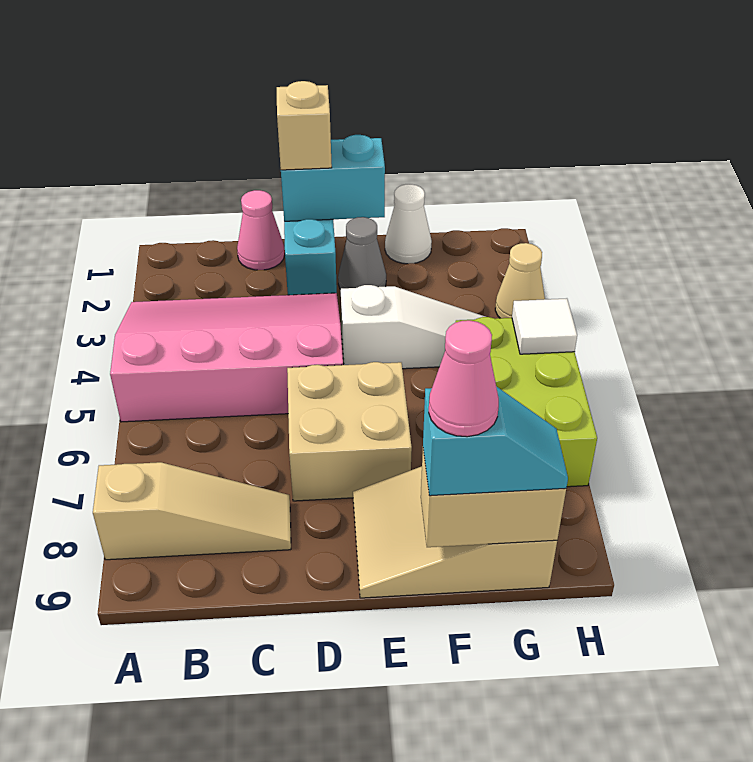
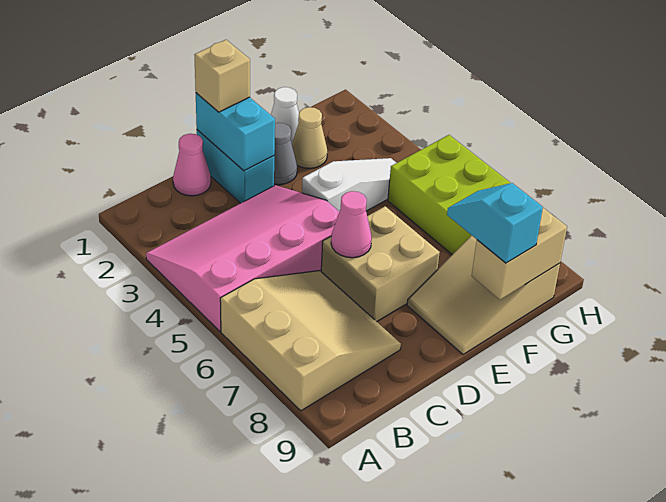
tan 1x3 slope [93,462,291,560] -> tan 3x3 slope [220,270,401,411]
cyan 1x2 brick [281,135,385,221] -> cyan 1x2 brick turned to [196,93,275,171]
cyan 1x2 slope [423,386,568,496] -> cyan 1x2 slope turned to [447,183,543,263]
pink 1x1 cone [429,320,499,437] -> pink 1x1 cone moved to [331,191,372,258]
tan 1x1 cone [495,243,545,318] -> tan 1x1 cone moved to [292,107,327,168]
white 1x1 tile [512,298,577,354] -> none

